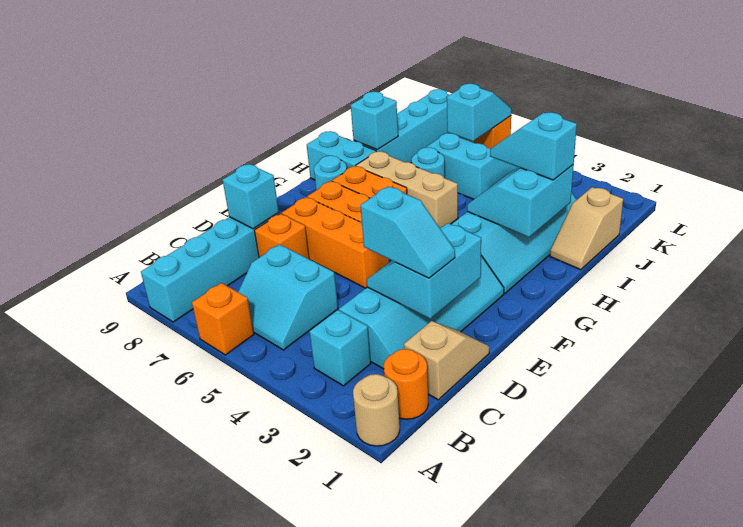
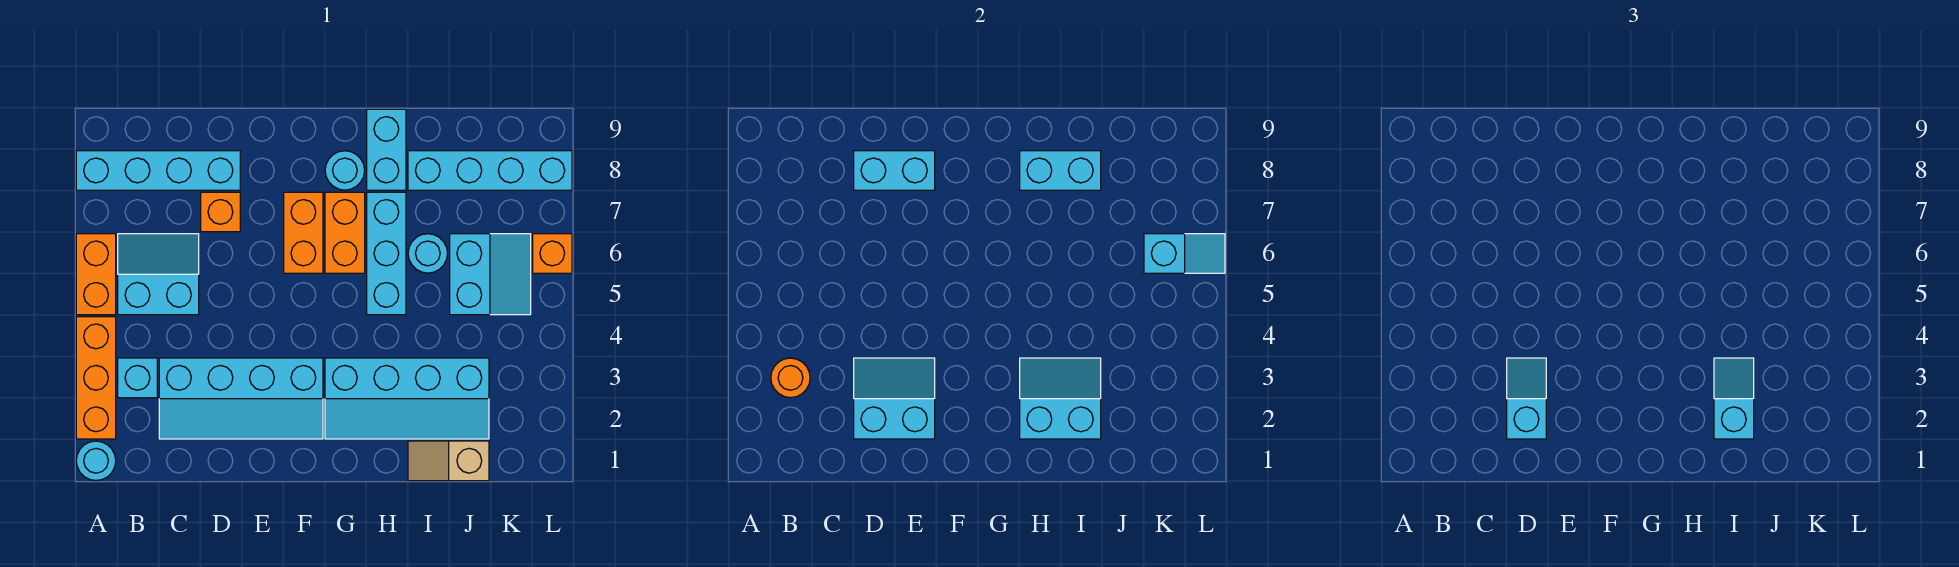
tan 1x1 round brick [353,374,400,446] -> cyan 1x1 round brick [76,441,116,480]
orange 1x1 brick [192,283,254,355] -> orange 1x2 brick [76,234,116,315]
orange 1x1 round brick [384,349,428,419] -> orange 1x1 round brick moved to [771,358,810,398]
cyan 2x2 slope [238,244,338,350] -> cyan 2x2 slope turned to [118,234,199,315]
tan 1x2 slope [404,321,490,400] -> none
cyan 1x2 slope [360,187,455,278] -> cyan 1x2 slope turned to [1507,358,1546,439]
cyan 1x1 brick [223,164,279,229] -> cyan 1x2 brick [854,151,935,190]
orange 1x3 brick [282,197,389,288] -> orange 1x3 brick moved to [76,317,116,439]
tan 1x3 brick [356,151,458,228] -> cyan 1x3 brick [367,192,406,315]
cyan 1x1 brick [351,92,398,150] -> cyan 1x2 brick [1020,151,1101,190]

